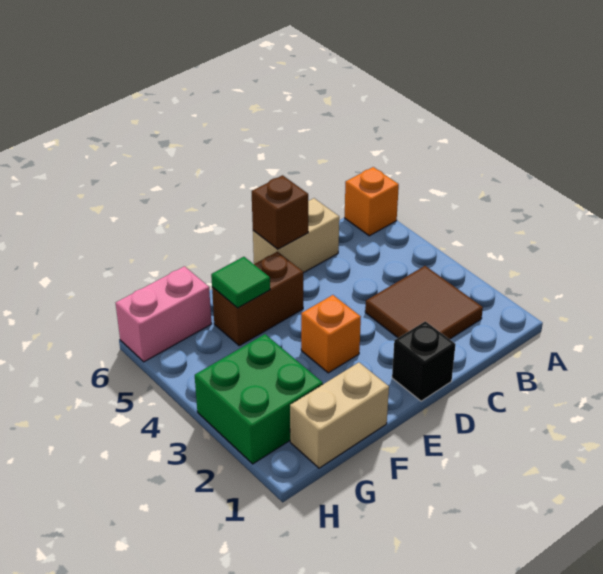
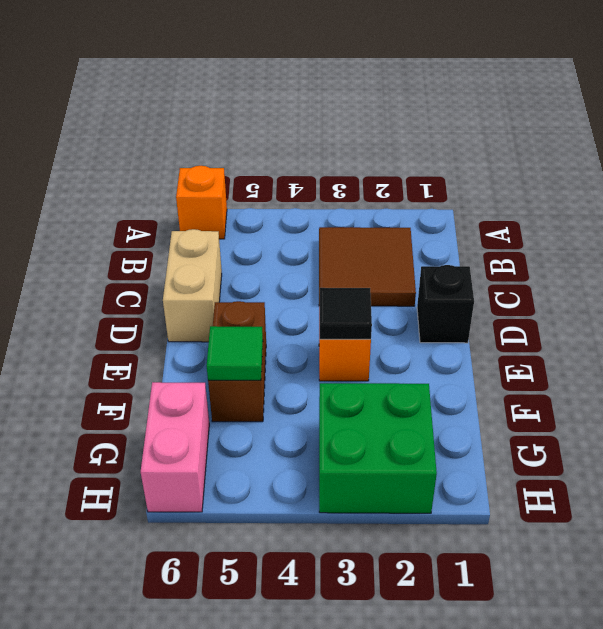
brown 1x1 brick [252,175,308,249] -> none
none -> black 1x1 tile [319,288,372,339]
tan 1x2 brick [290,362,389,468] -> none

